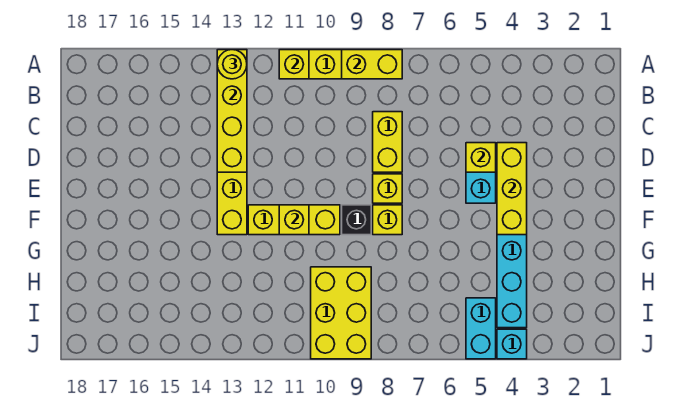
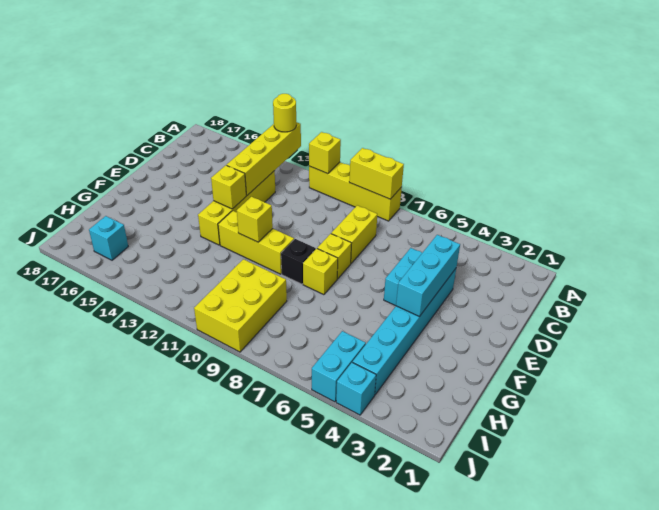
yellow 1x3 brick [497,143,527,235] -> cyan 1x3 brick [396,235,460,316]
yellow 1x1 brick [466,143,496,172] -> yellow 1x1 brick moved to [211,165,246,209]
none -> cyan 1x1 brick [89,216,128,260]

